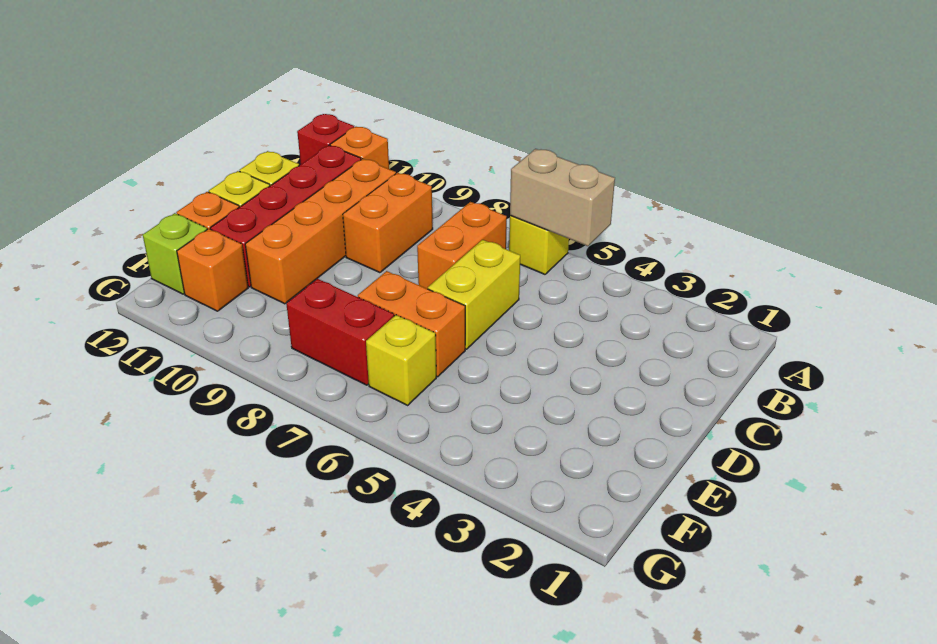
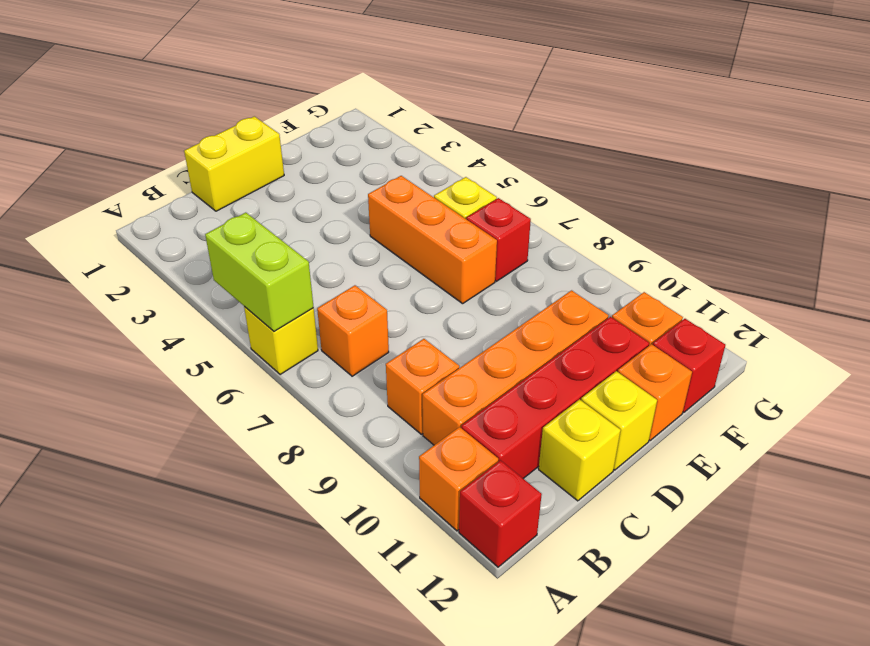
tan 1x2 brick [510,149,615,246] -> lime 1x2 brick [205,213,314,331]
orange 1x2 brick [417,202,507,289] -> orange 1x1 brick [317,285,389,376]
orange 1x2 brick [343,173,433,273] -> orange 1x1 brick [386,339,459,434]
yellow 1x2 brick [428,240,520,349] -> yellow 1x2 brick moved to [184,116,284,211]
orange 1x2 brick [358,271,465,377] -> orange 1x3 brick [368,176,497,304]
red 1x2 brick [286,279,394,385] -> red 1x1 brick [466,198,531,281]
lime 1x1 brick [143,213,207,294] -> red 1x1 brick [653,319,725,413]

